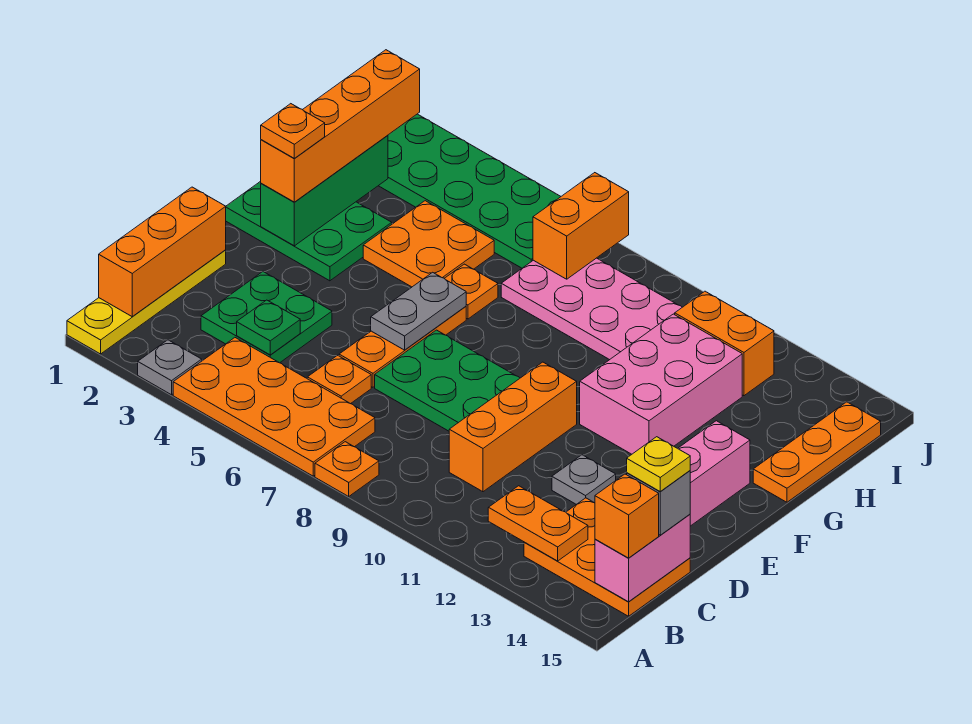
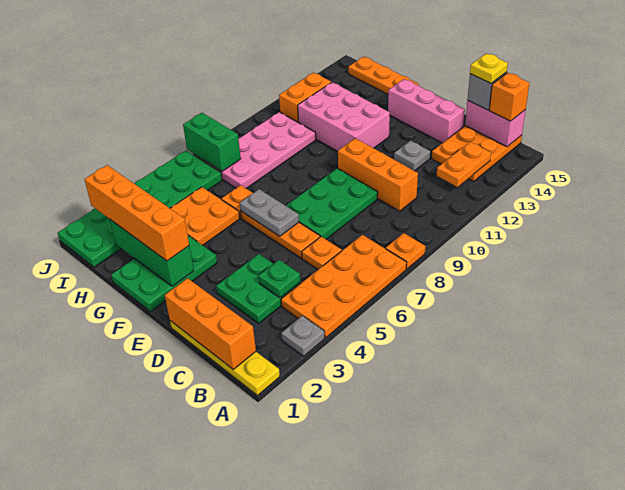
orange 1x1 plate [261,104,325,158] -> none
orange 1x2 brick [533,173,629,279] -> green 1x2 brick [183,113,241,171]

